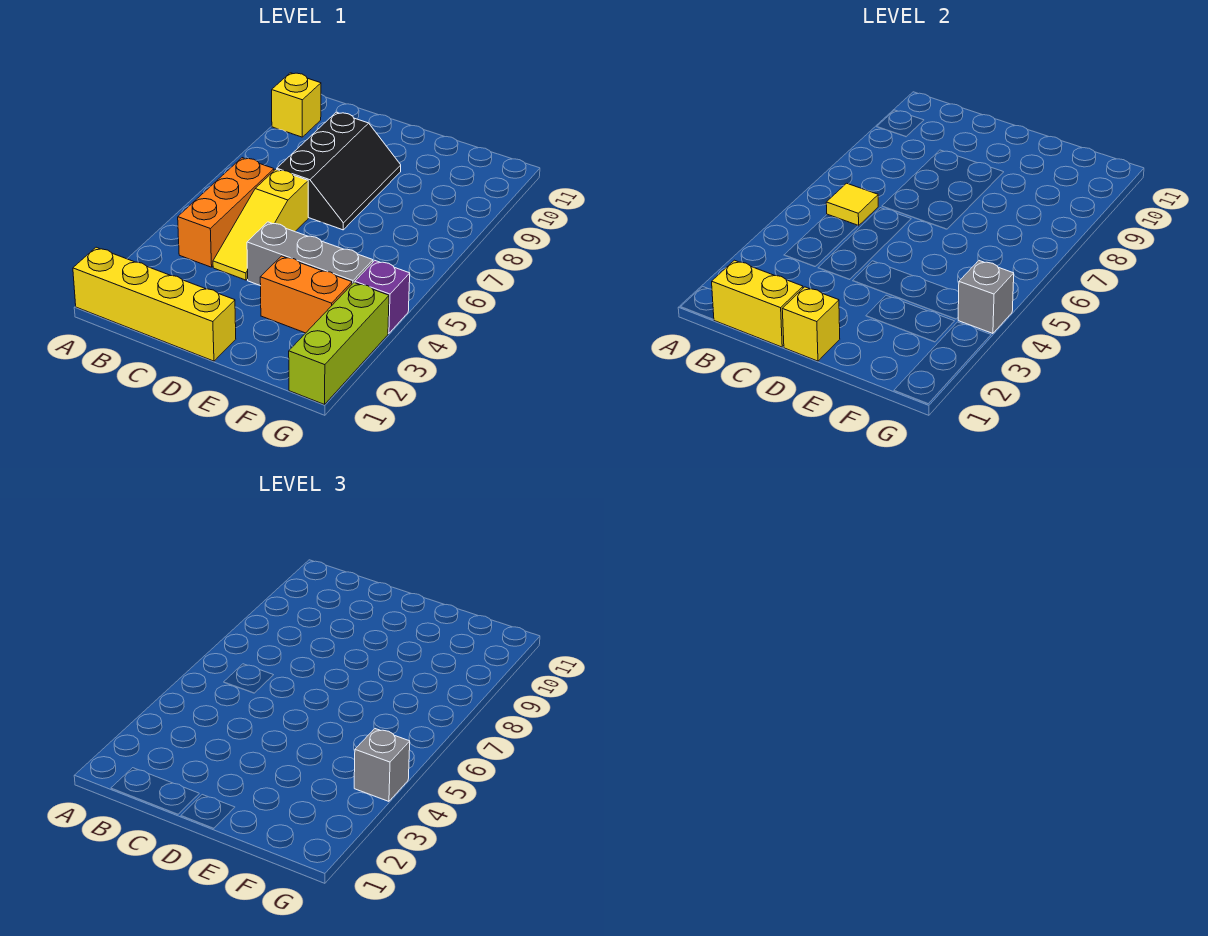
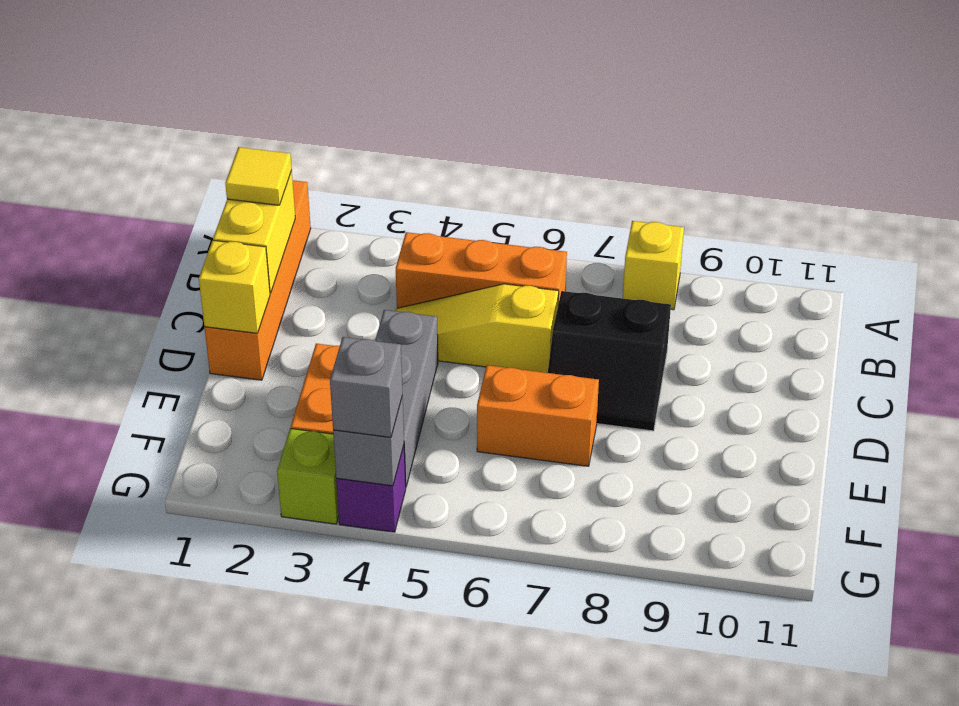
yellow 1x4 brick [73,247,236,361] -> orange 1x4 brick [205,180,311,380]
yellow 1x1 brick [272,73,321,137] -> yellow 1x1 brick moved to [623,221,684,310]
yellow 1x1 tile [826,183,878,226] -> yellow 1x1 tile moved to [225,147,292,205]
black 2x3 slope [277,112,401,230] -> black 2x2 slope [548,291,671,431]
none -> orange 1x2 brick [477,365,599,466]
lime 1x3 brick [289,283,389,405] -> lime 1x1 brick [277,428,339,524]

